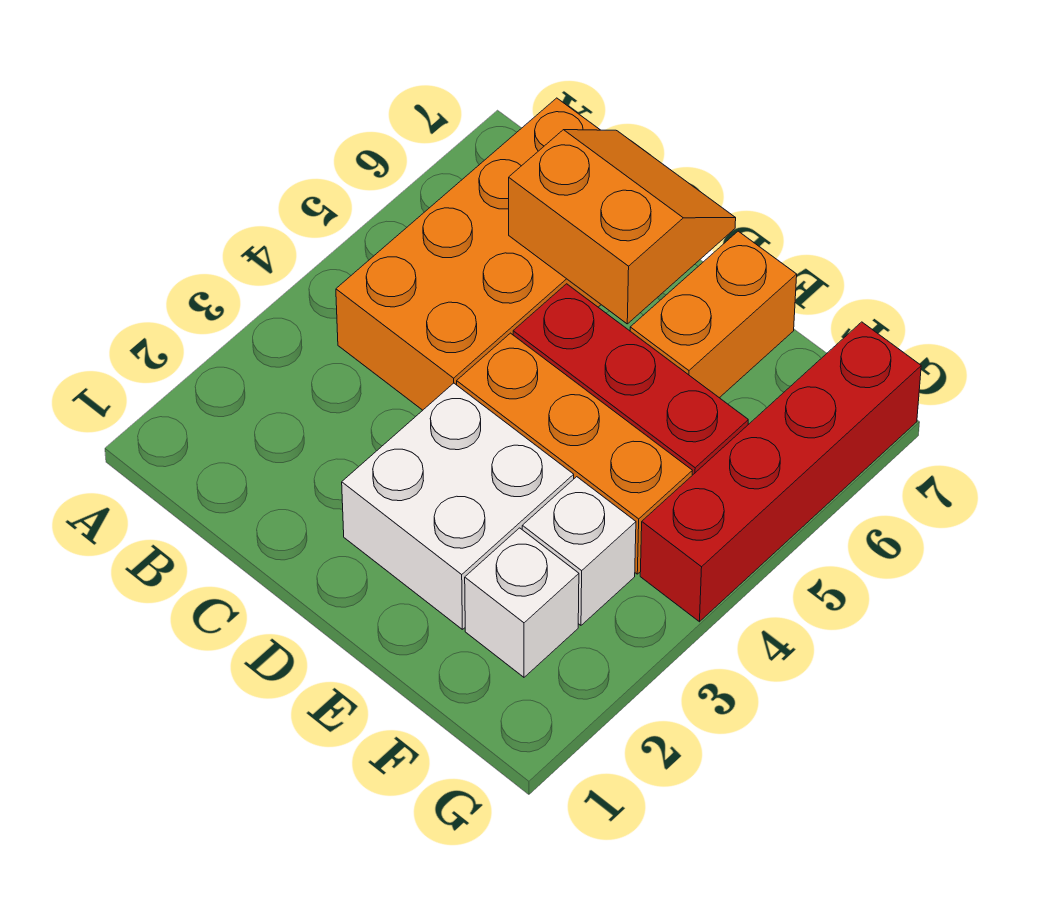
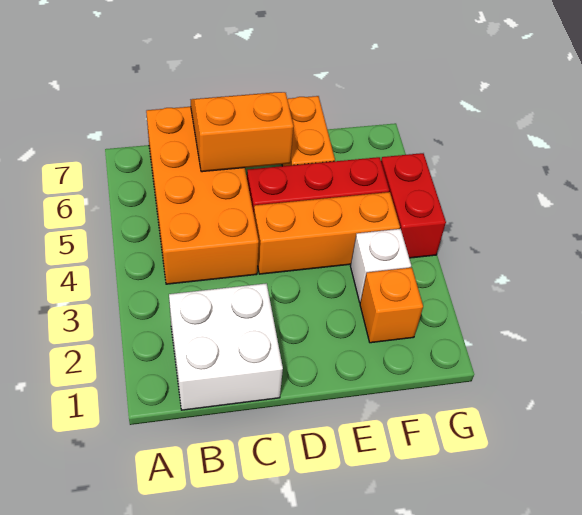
white 2x2 brick [342,383,574,629] -> white 2x2 brick moved to [169,283,283,410]
white 1x1 brick [465,528,579,677] -> orange 1x1 brick [360,268,423,343]
red 1x4 brick [640,322,921,622] -> red 1x2 brick [381,153,446,258]

